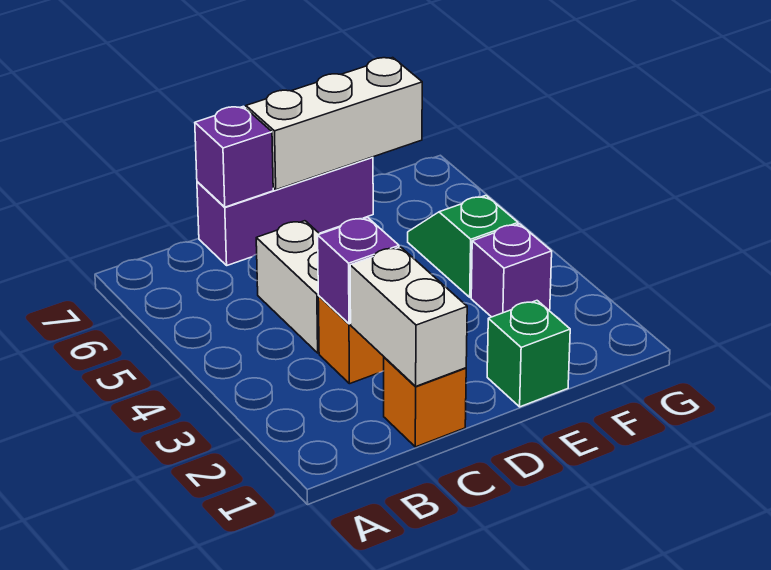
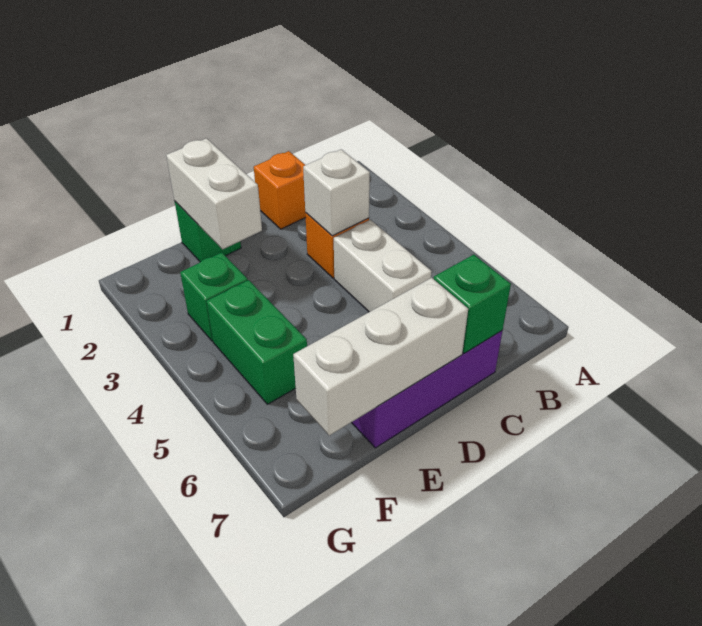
white 1x2 brick [350,247,467,386] -> white 1x2 brick moved to [166,138,262,249]
purple 1x1 brick [318,218,399,324] -> white 1x1 brick [303,149,370,236]
purple 1x1 brick [195,106,273,207] -> green 1x1 brick [434,254,511,353]
purple 1x1 brick [471,224,552,317] -> green 1x1 brick [180,252,248,341]
green 1x2 slope [408,196,518,297] -> green 1x2 brick [207,280,307,404]

